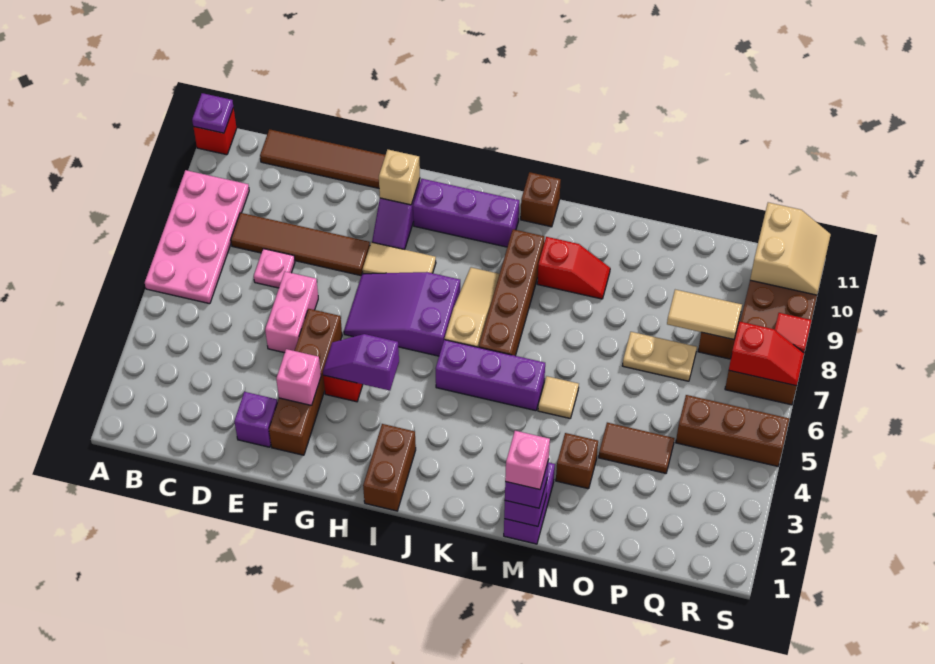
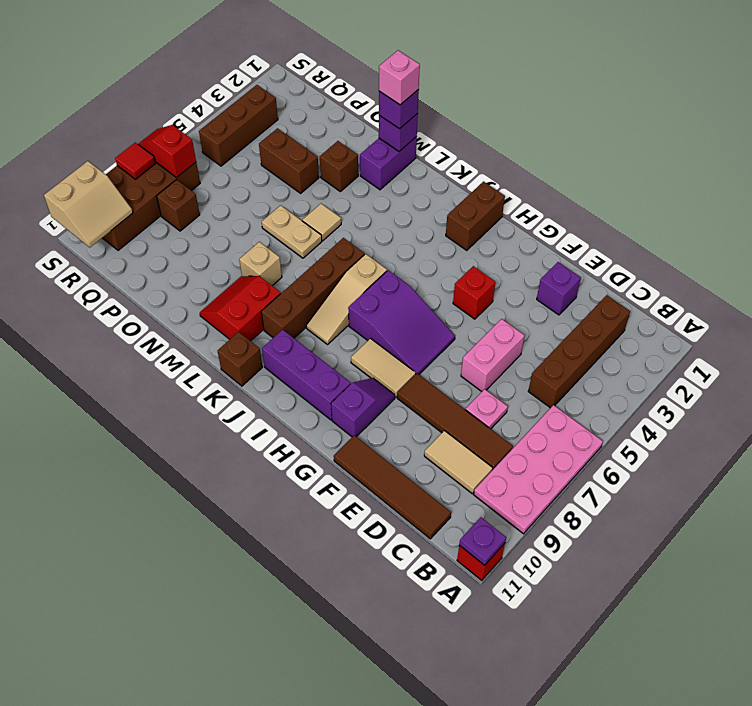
brown 1x4 brick [269,309,342,455] -> brown 1x4 brick moved to [528,295,630,408]
pink 1x1 brick [276,349,321,405] -> none
purple 1x2 slope [323,334,399,391] -> none
tan 1x1 brick [379,150,420,205] -> tan 1x1 brick moved to [239,242,282,286]
purple 1x3 brick [436,340,545,411] -> none
red 1x2 slope [537,237,610,299] -> red 2x2 slope [200,276,281,341]
brown 1x2 tile [599,423,674,473] -> brown 1x2 brick [259,128,319,193]
tan 1x2 plate [622,332,697,381] -> tan 1x2 plate moved to [262,205,322,258]
tan 1x2 tile [667,290,742,339] -> tan 1x2 tile moved to [424,431,493,494]
brown 1x3 brick [676,395,789,466] -> brown 1x3 brick turned to [199,85,278,166]
tan 2x2 slope [750,202,831,295] -> tan 2x2 slope turned to [44,161,133,247]

